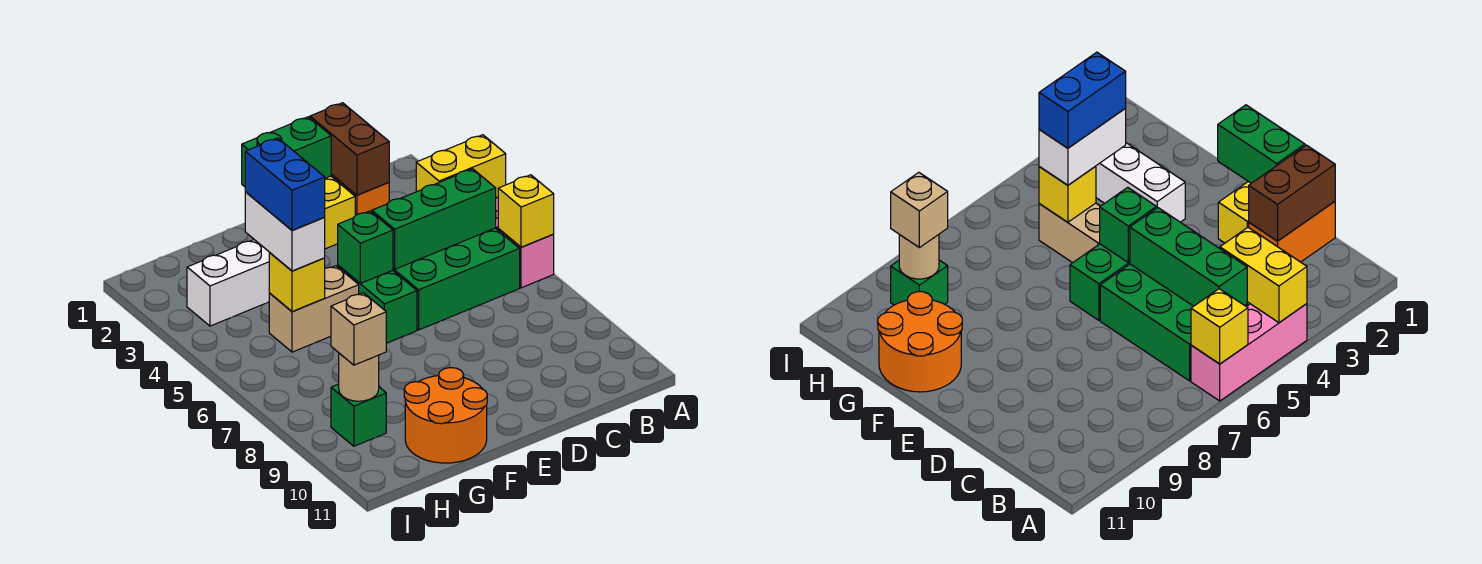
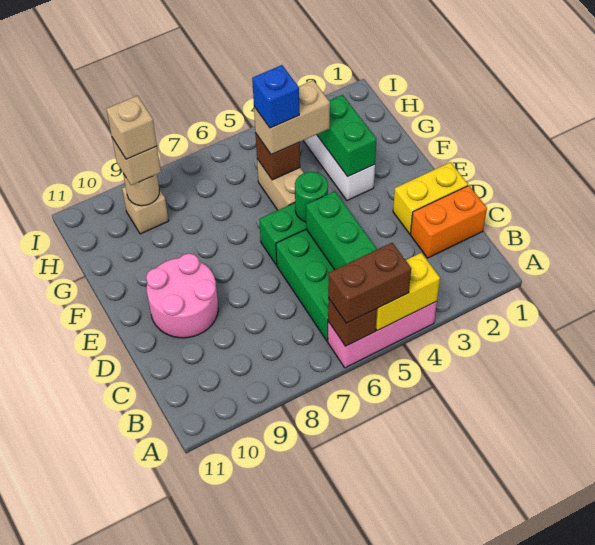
yellow 1x2 brick [416,135,506,198] -> yellow 1x2 brick turned to [376,253,440,331]
yellow 1x1 brick [498,175,554,247] -> brown 1x1 brick [328,298,377,346]
brown 1x2 brick [310,103,389,195] -> brown 1x2 brick moved to [328,243,411,323]
green 1x2 brick [242,117,331,187] -> green 1x2 brick moved to [317,95,376,177]
none -> pink 2x2 round brick [146,253,218,338]
green 1x1 brick [338,211,393,283] -> green 1x1 round brick [295,172,328,222]
orange 2x2 round brick [404,368,487,463] -> none
white 1x2 brick [245,192,325,271] -> tan 1x2 brick [254,80,330,155]
blue 1x2 brick [245,138,325,230] -> blue 1x1 brick [252,65,299,128]
yellow 1x1 brick [269,252,325,312] -> brown 1x1 brick [256,134,300,180]
green 1x1 brick [331,384,386,446] -> tan 1x1 brick [122,187,169,234]
none -> tan 1x1 brick [106,96,157,159]

